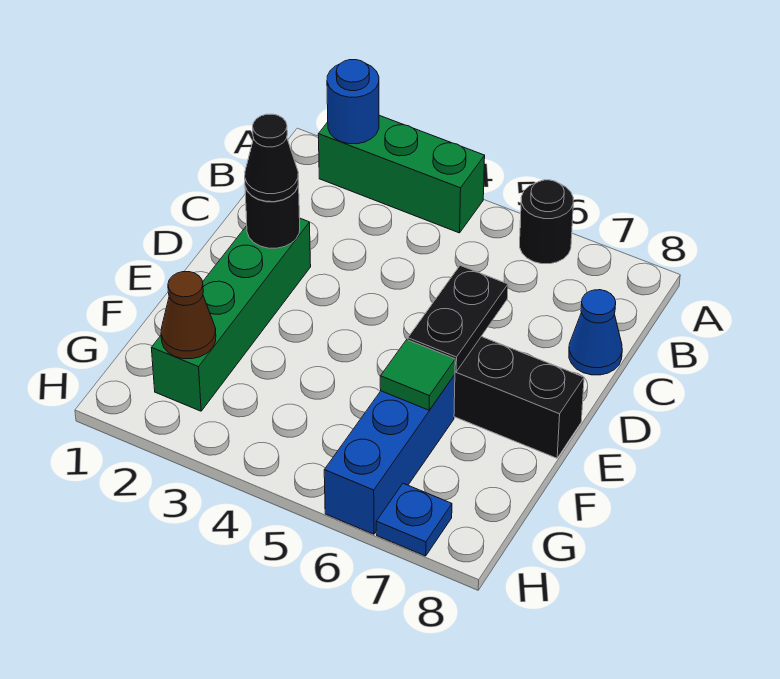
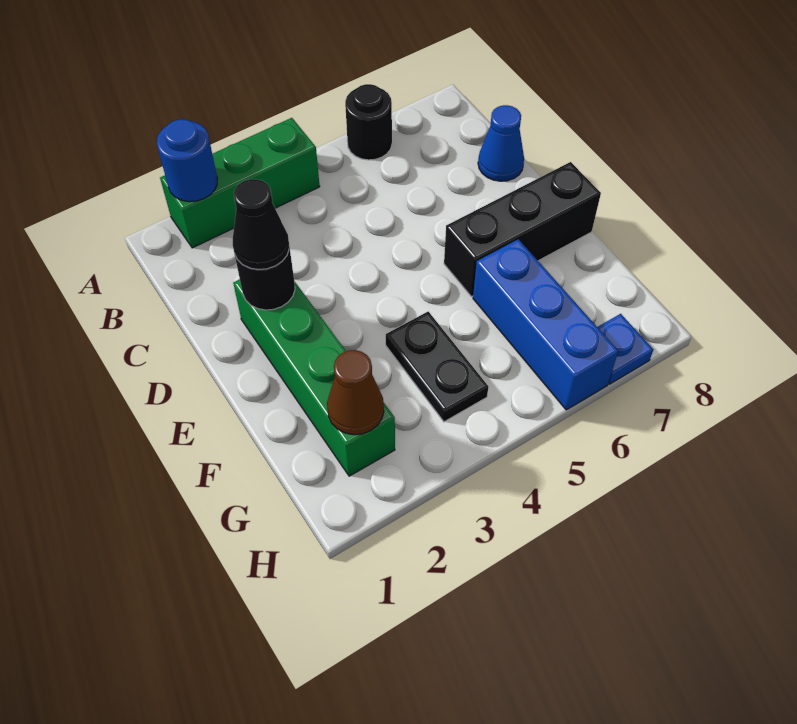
black 1x2 plate [408,266,508,372] -> black 1x2 plate moved to [386,312,488,422]
green 1x1 tile [380,340,455,410] -> none

